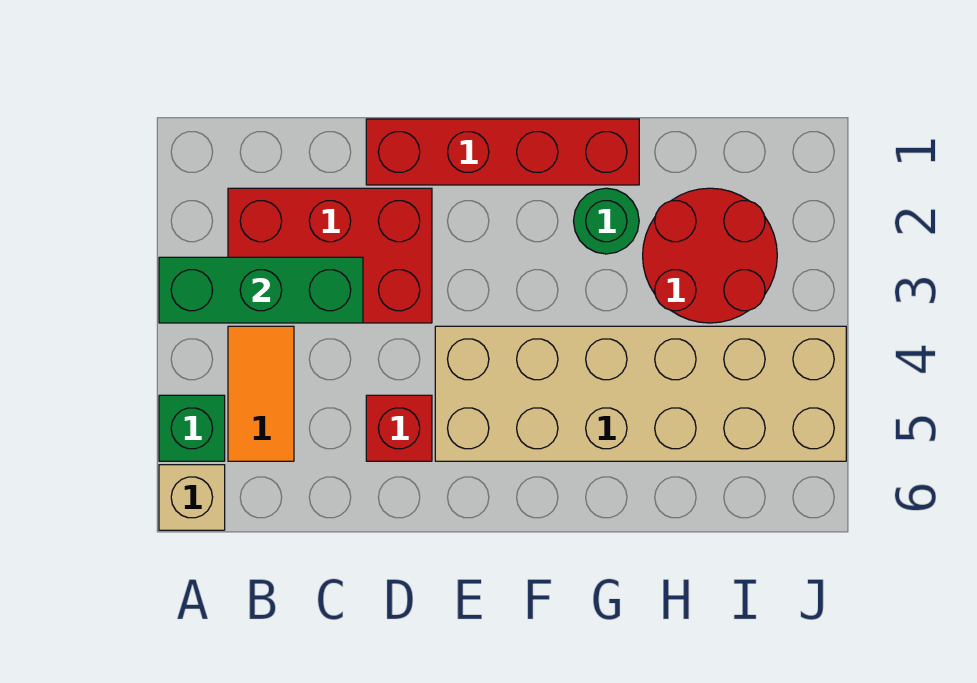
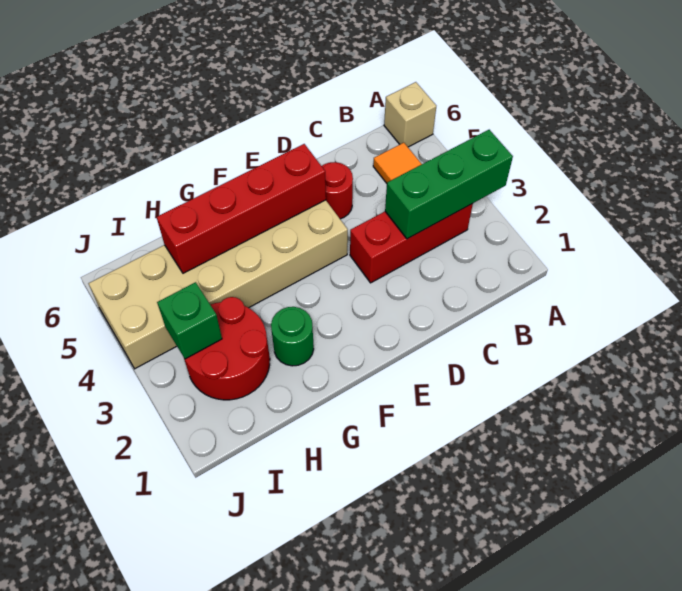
green 1x1 brick [159,395,225,461] -> green 1x1 brick moved to [157,282,222,359]
red 2x3 brick [228,188,432,323] -> red 1x3 brick [350,204,473,283]
red 1x4 brick [366,119,639,185] -> red 1x4 brick moved to [157,144,326,273]
red 1x1 brick [366,395,432,461] -> red 1x1 round brick [322,162,353,219]

